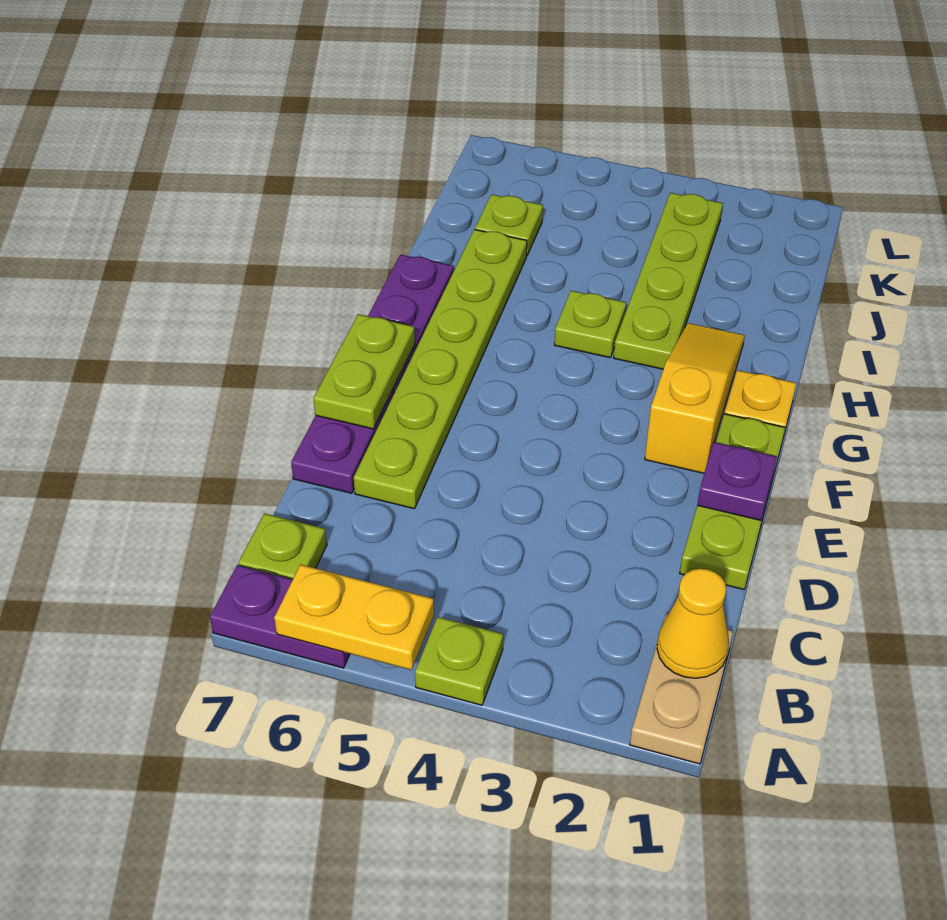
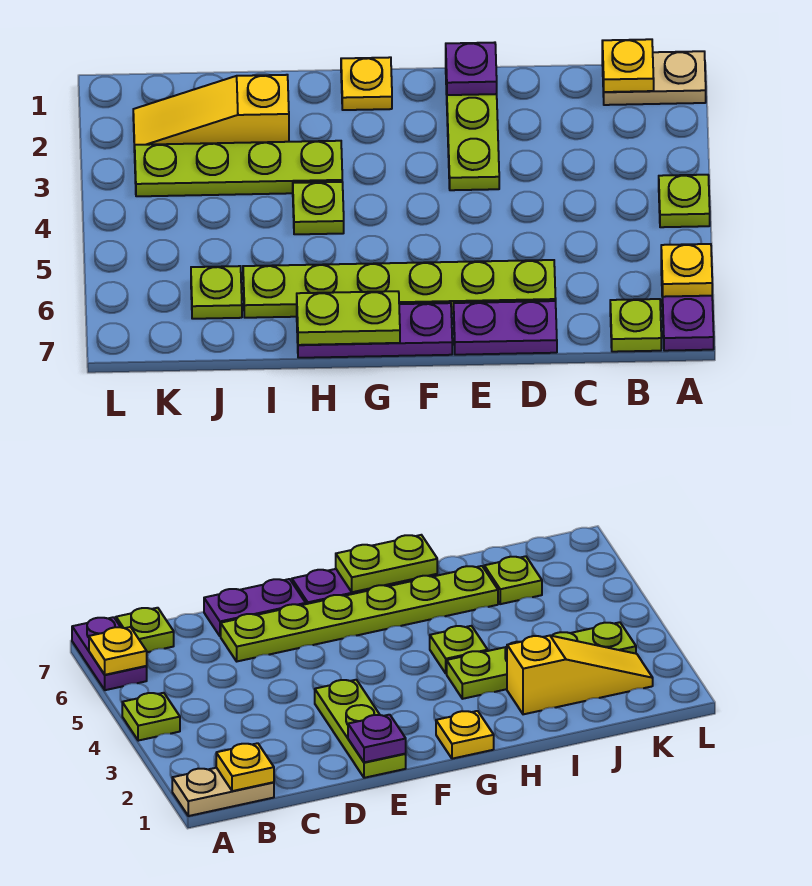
yellow 1x2 plate [274,564,434,670] -> yellow 1x1 plate [661,244,712,297]
yellow 1x1 cone [657,569,729,678] -> yellow 1x1 plate [602,39,654,92]
lime 1x3 plate [680,414,785,590] -> lime 1x3 plate turned to [446,82,499,190]
lime 1x2 plate [314,314,415,429] -> lime 1x2 plate moved to [297,291,400,345]
yellow 1x3 slope [645,323,745,473] -> yellow 1x3 slope moved to [133,75,289,152]

